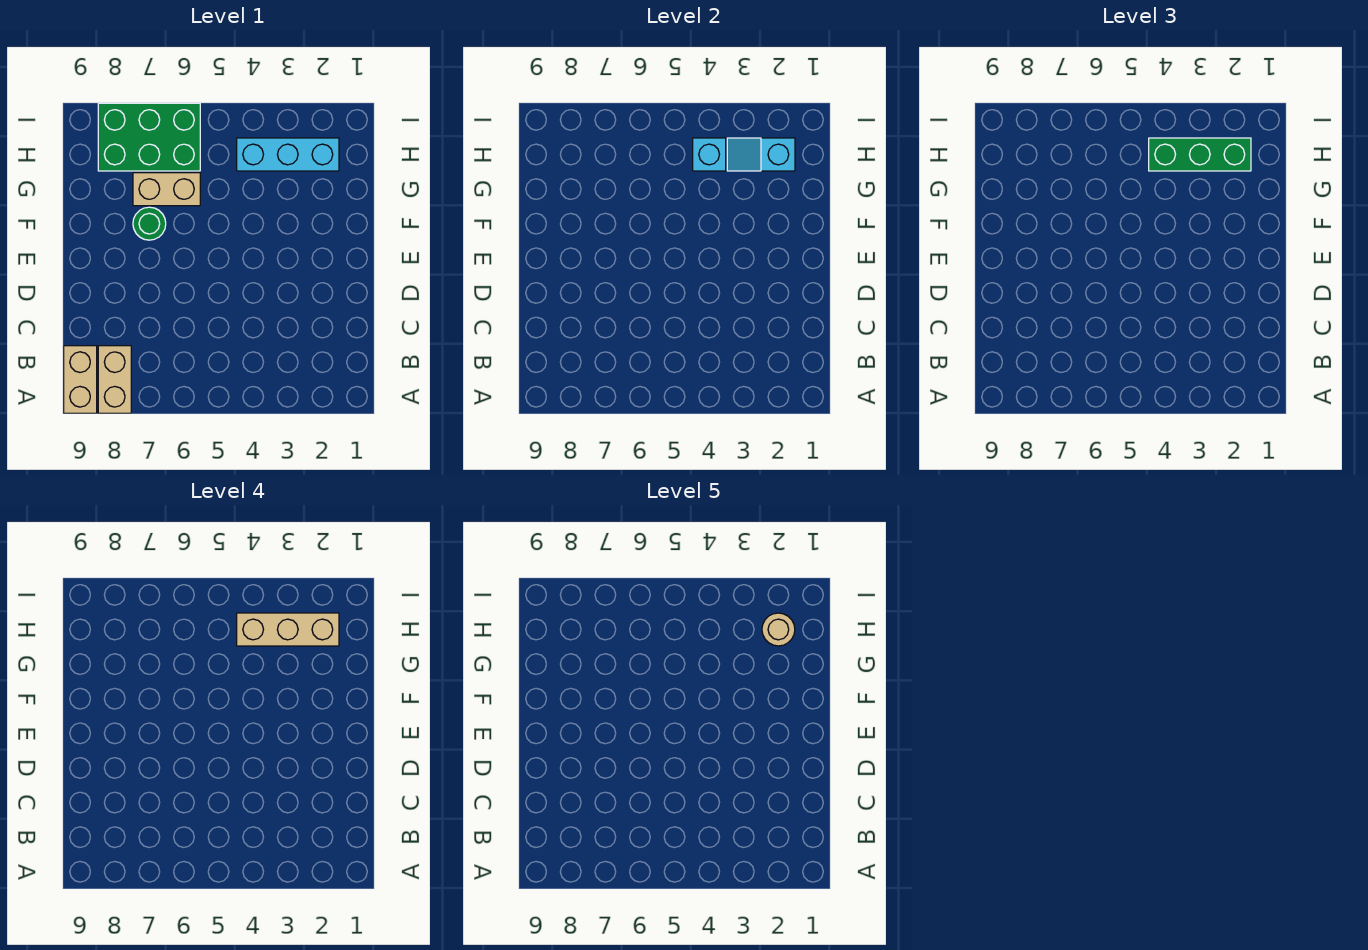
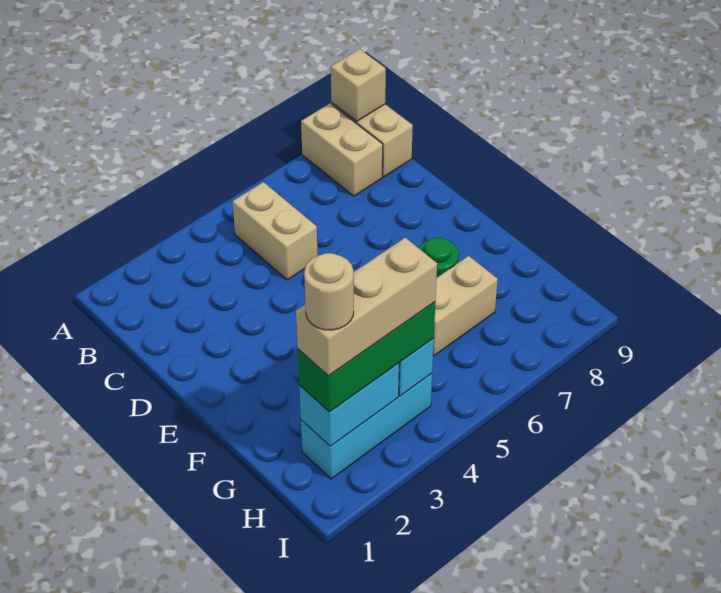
none -> tan 1x1 brick [331,49,386,121]
none -> tan 1x2 brick [233,182,318,280]
cyan 1x2 slope [727,138,795,171] -> cyan 1x2 brick [299,363,399,446]
green 2x3 brick [98,103,200,171] -> none

